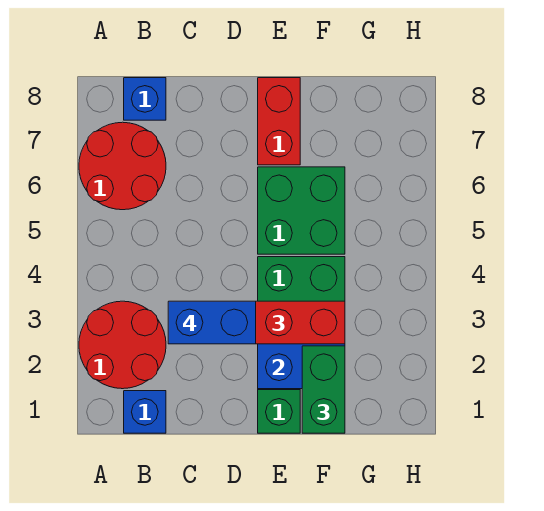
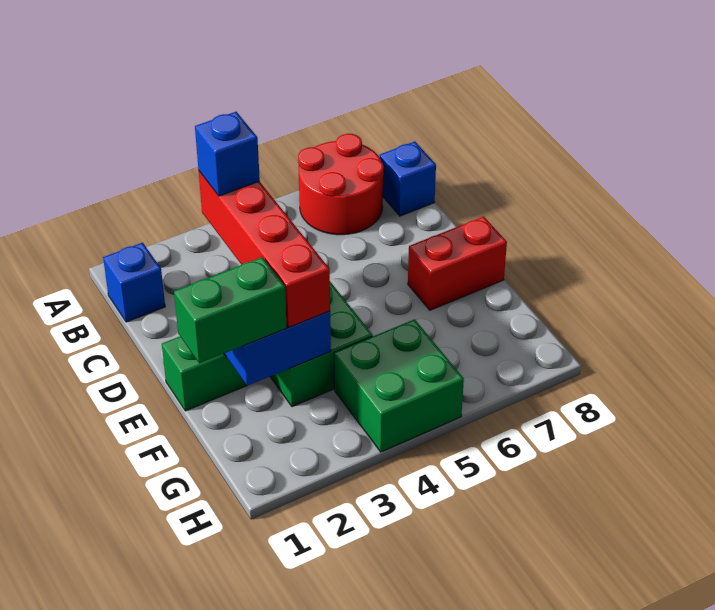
red 2x2 round brick [79,301,166,389] -> none
blue 1x2 brick [168,301,256,344] -> blue 1x1 brick [195,112,260,196]
green 2x2 brick [258,167,345,254] -> green 2x2 brick moved to [334,319,464,452]

